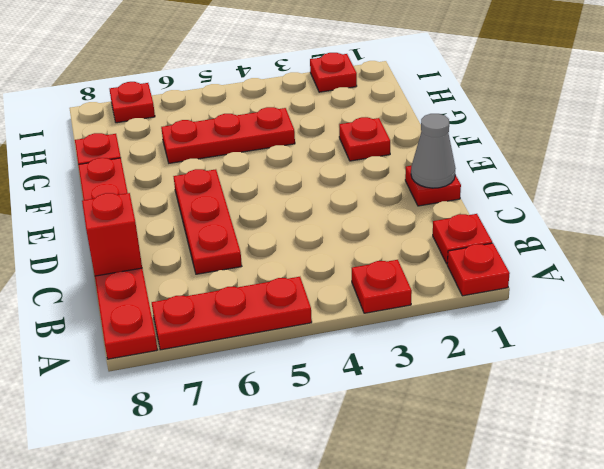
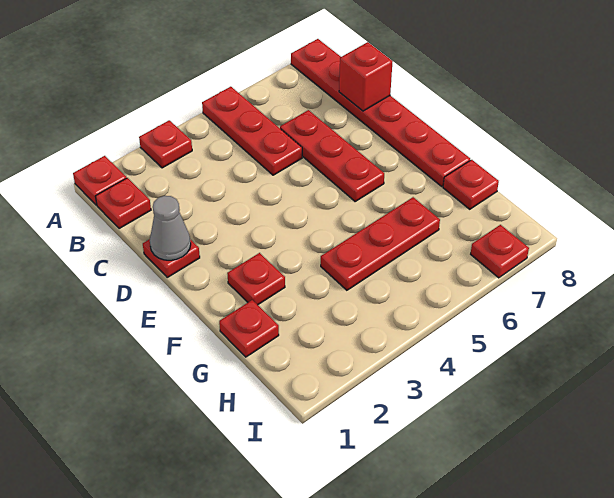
red 1x3 plate [152,277,312,350] -> red 1x3 plate turned to [202,87,302,175]
red 1x1 plate [310,53,357,92] -> red 1x1 plate moved to [219,300,279,357]

